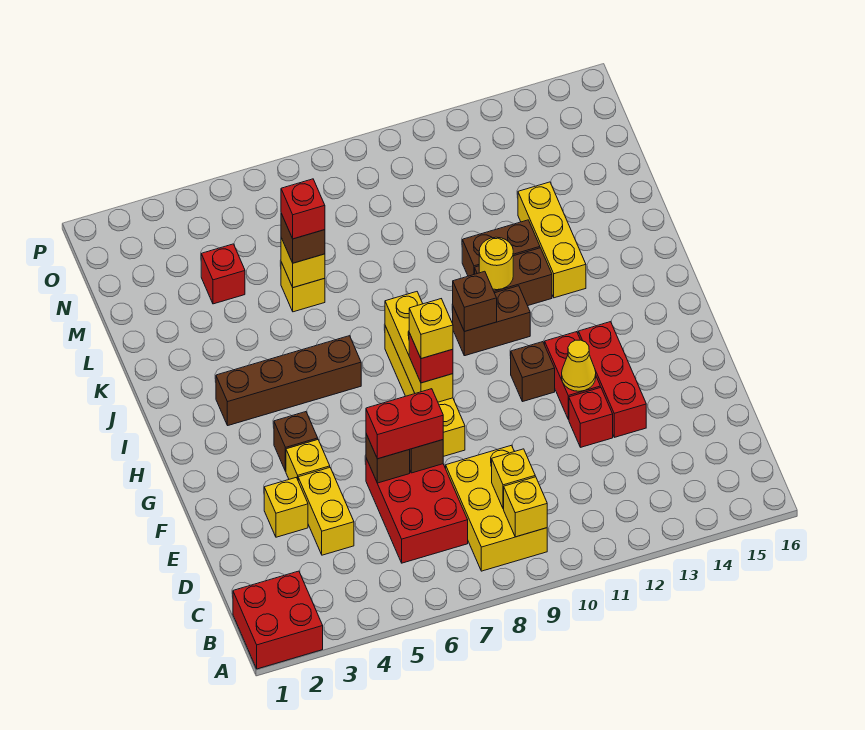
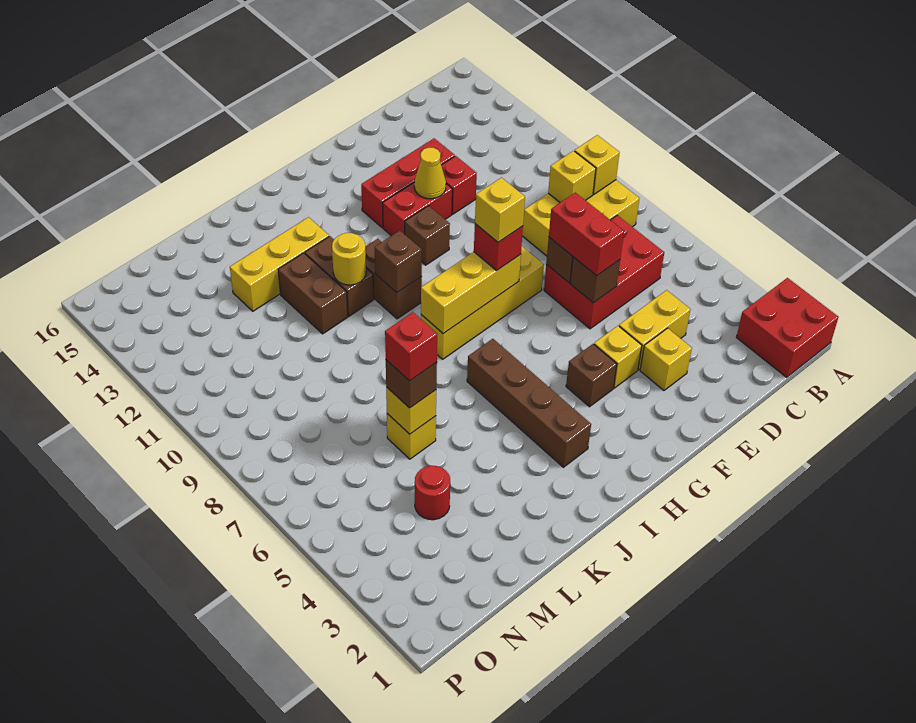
red 1x1 brick [201,244,245,304] -> red 1x1 round brick [415,466,450,520]

